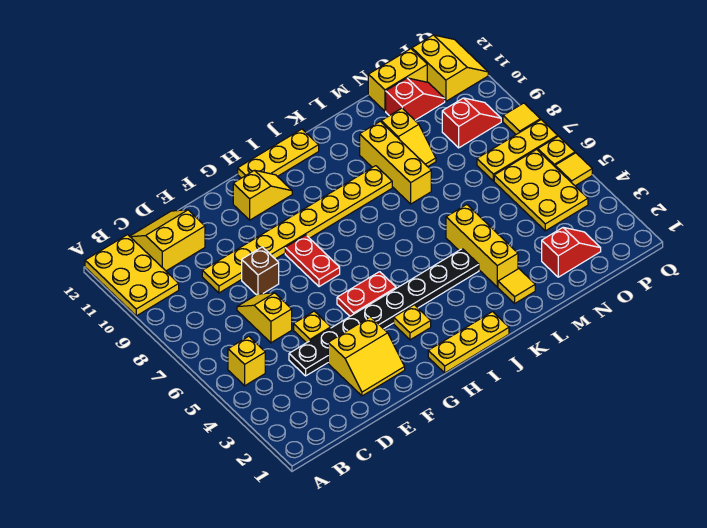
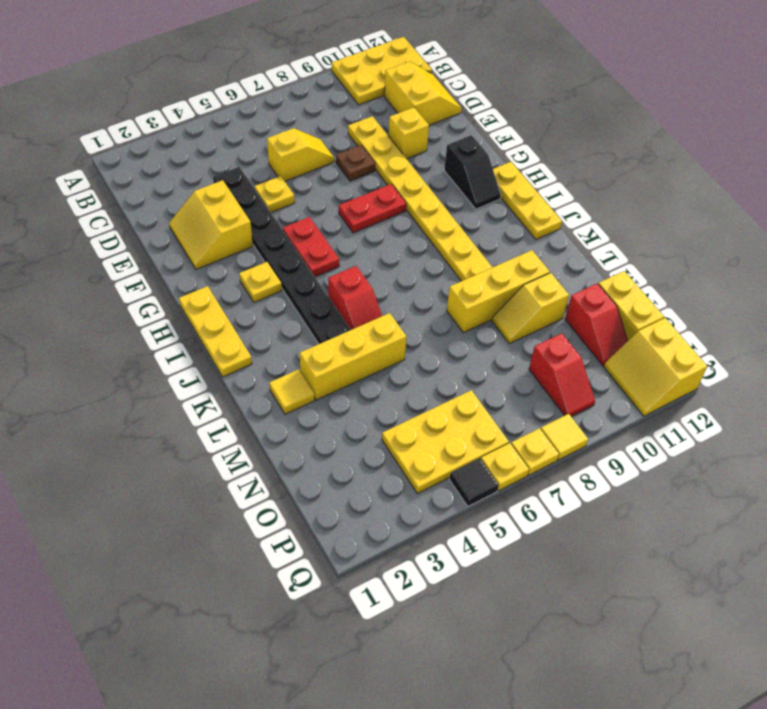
yellow 1x1 brick [228,336,265,386] -> yellow 1x1 brick moved to [388,107,429,159]
brown 1x1 brick [242,247,279,295] -> brown 1x1 plate [336,145,375,181]
yellow 1x2 slope [233,170,292,220] -> black 1x2 slope [444,135,501,209]
red 1x2 slope [542,227,601,277] -> red 1x2 slope moved to [328,266,382,330]
yellow 1x3 plate [477,120,558,181] -> yellow 1x1 plate [511,428,559,475]
yellow 2x2 slope [412,35,488,101] -> yellow 2x2 slope turned to [604,318,707,416]
yellow 1x1 tile [555,153,592,186] -> black 1x1 tile [449,458,499,506]

